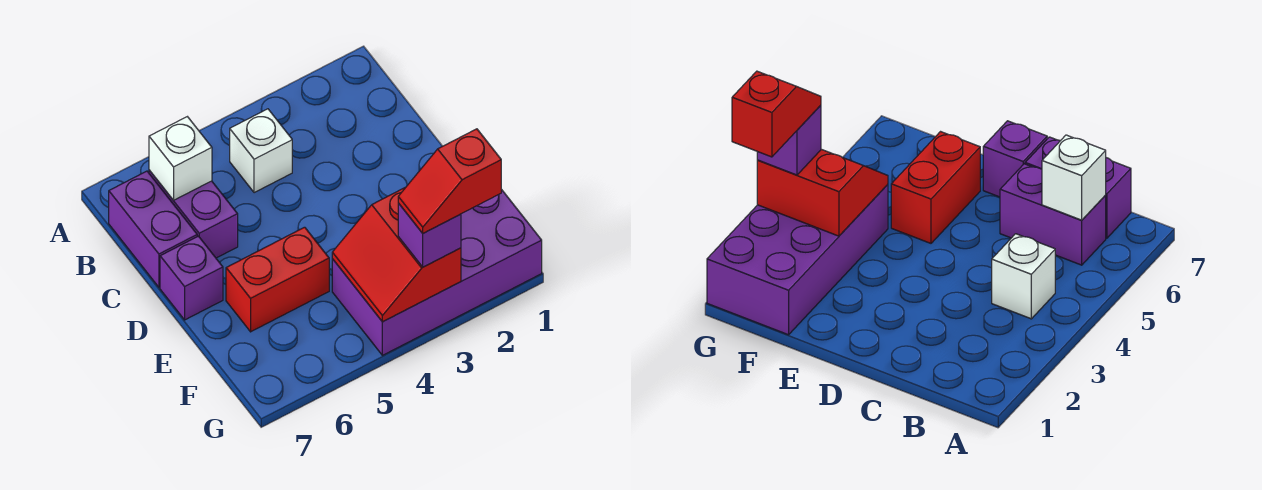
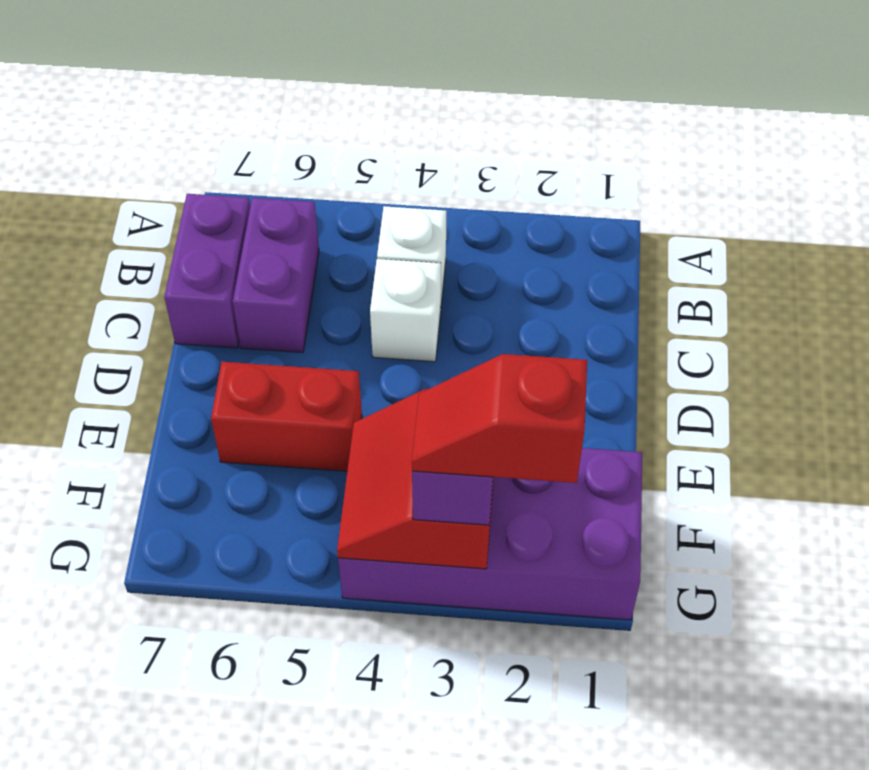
white 1x1 brick [149,117,212,200] -> white 1x1 brick moved to [370,259,441,362]
purple 1x1 brick [160,236,223,320] -> none

